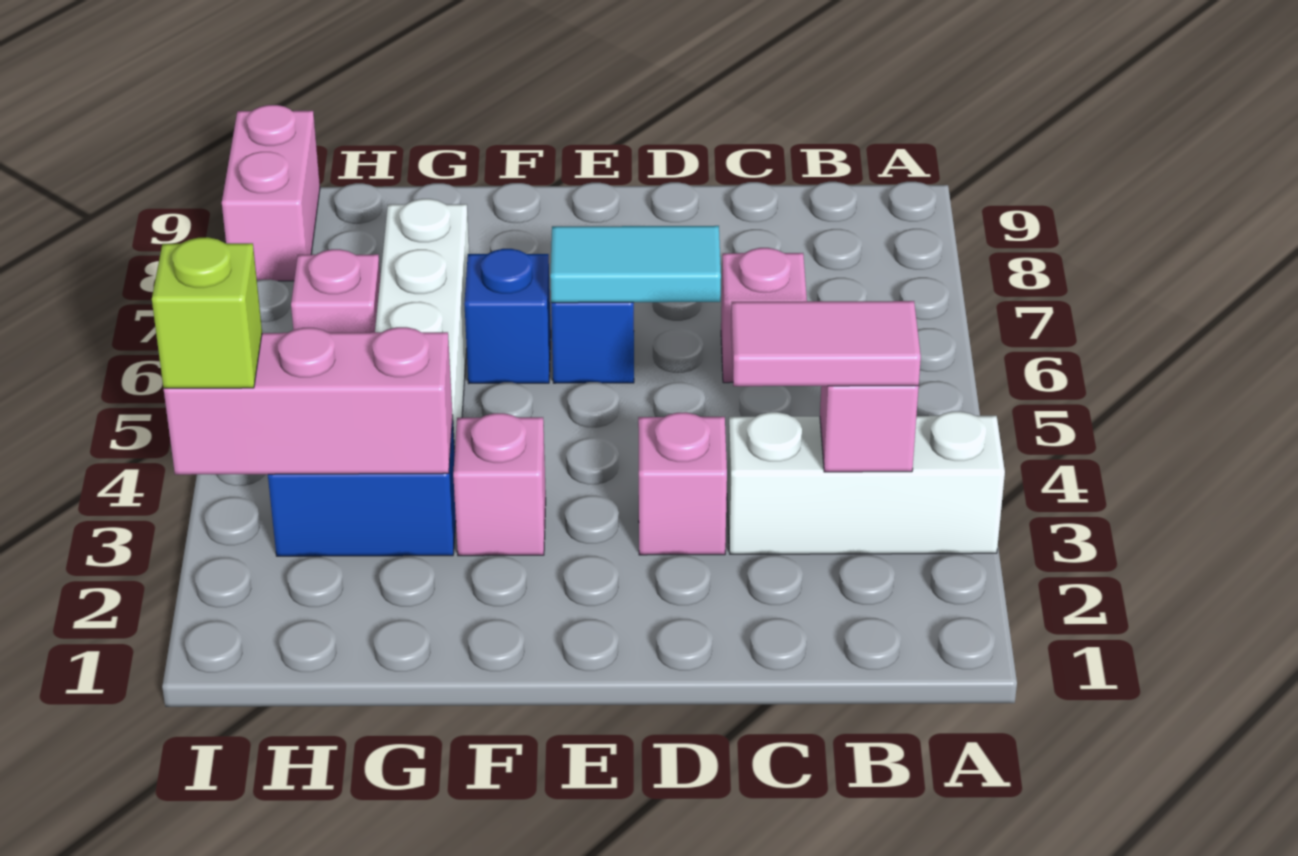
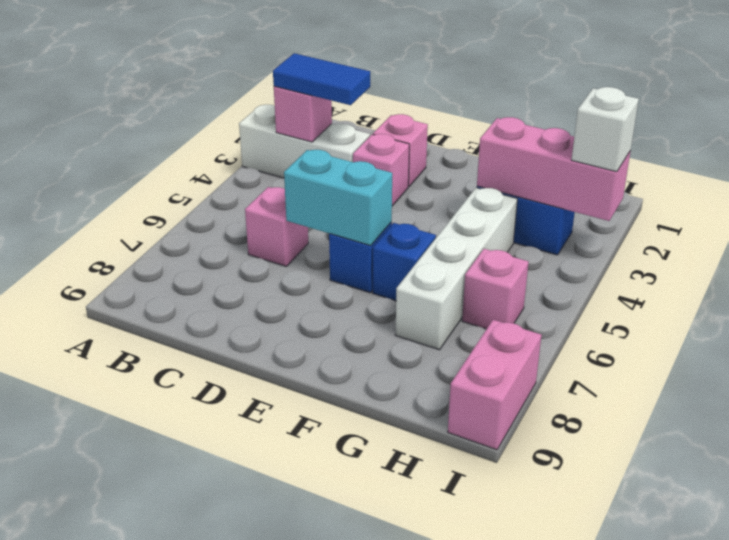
pink 1x2 tile [731,301,921,386] -> blue 1x2 tile [273,53,370,105]
cyan 1x2 tile [550,226,721,303] -> cyan 1x2 brick [284,150,392,246]
pink 1x1 brick [453,413,546,556] -> pink 1x1 brick moved to [373,114,428,187]
lime 1x1 brick [152,237,262,388] -> white 1x1 brick [572,87,639,172]

